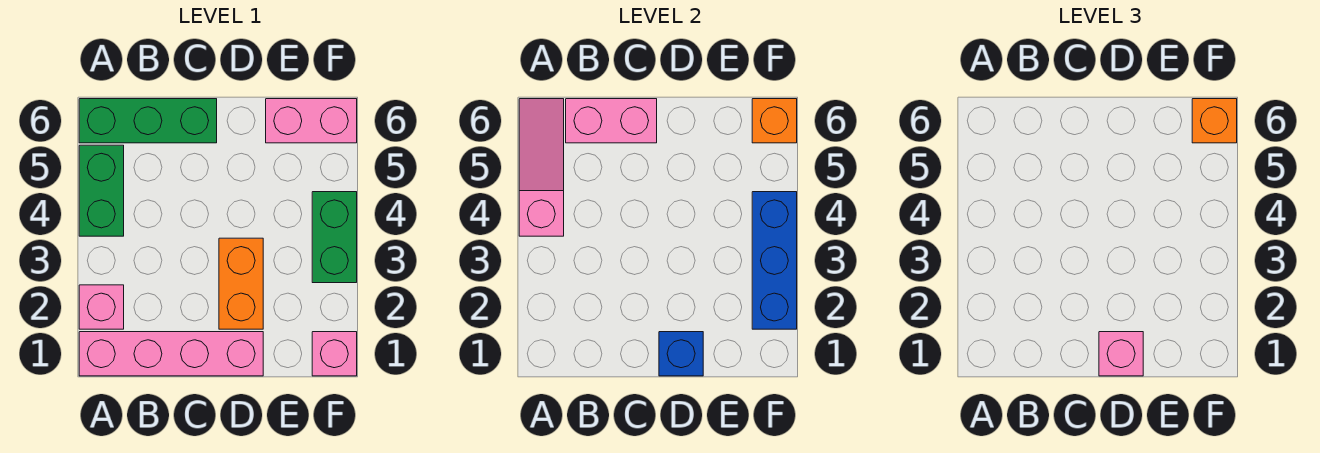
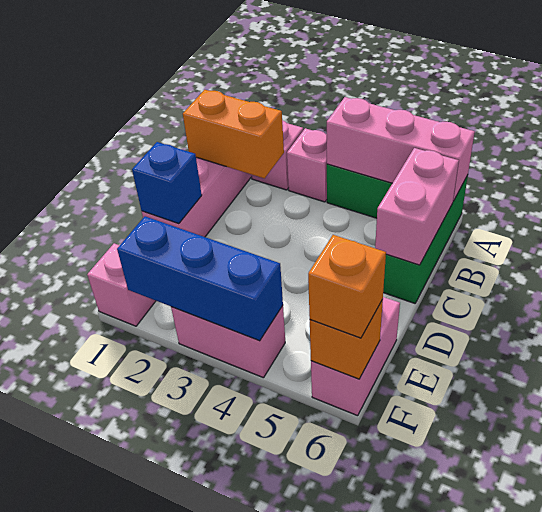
pink 1x3 slope [519,99,564,236] -> pink 1x3 brick [326,97,475,201]
pink 1x1 brick [1099,332,1143,376] -> pink 1x1 brick moved to [287,128,327,202]
orange 1x2 brick [219,238,263,329] -> orange 1x2 brick moved to [183,90,284,178]
green 1x2 brick [312,192,357,283] -> pink 1x2 brick [171,306,285,378]

